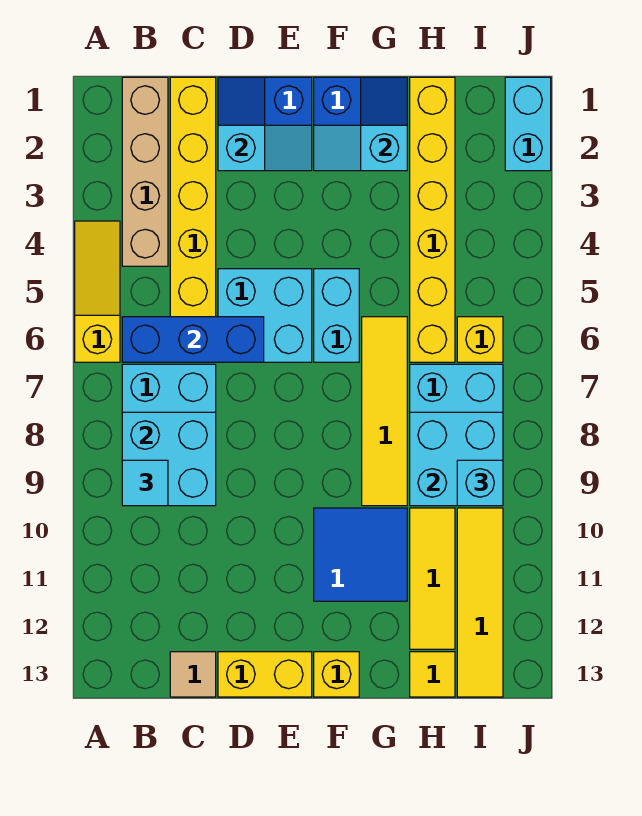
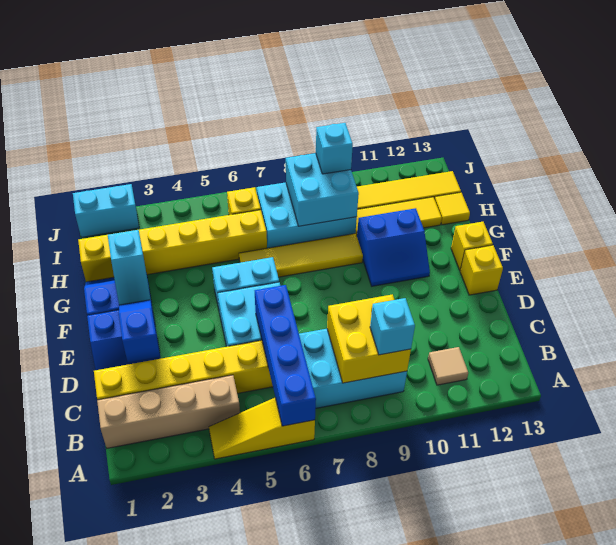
blue 1x3 brick [122,317,264,362] -> blue 1x4 brick [255,285,316,426]
cyan 2x2 brick [122,412,216,506] -> yellow 2x2 brick [327,294,411,383]
cyan 1x1 tile [122,460,168,506] -> cyan 1x1 brick [370,298,415,355]
tan 1x1 tile [170,652,216,697] -> tan 1x1 tile moved to [428,347,468,385]
cyan 1x2 slope [218,125,312,171] -> blue 1x2 slope [119,300,160,363]
yellow 1x2 brick [218,652,312,697] -> yellow 1x1 brick [460,245,503,295]
blue 2x2 tile [314,508,407,601] -> blue 2x2 slope [357,208,430,286]

